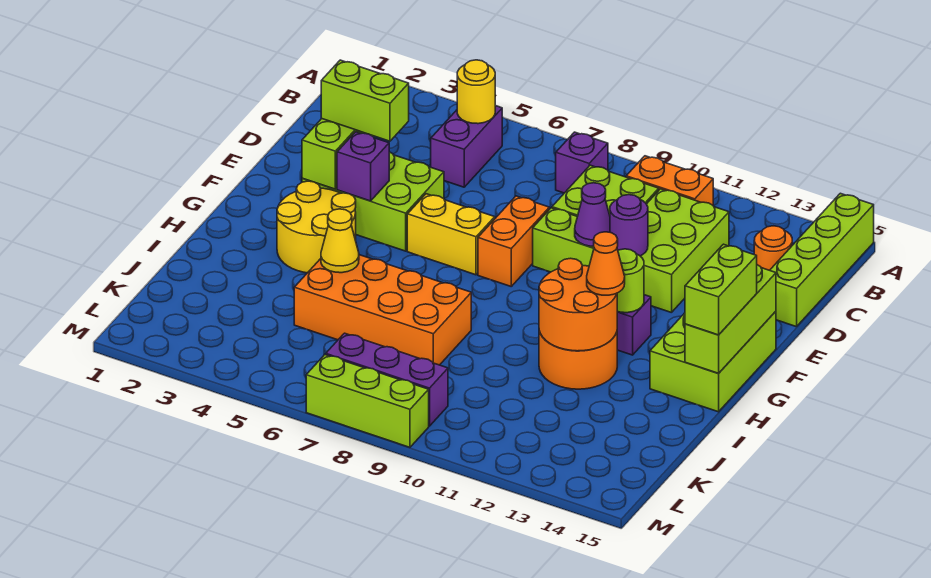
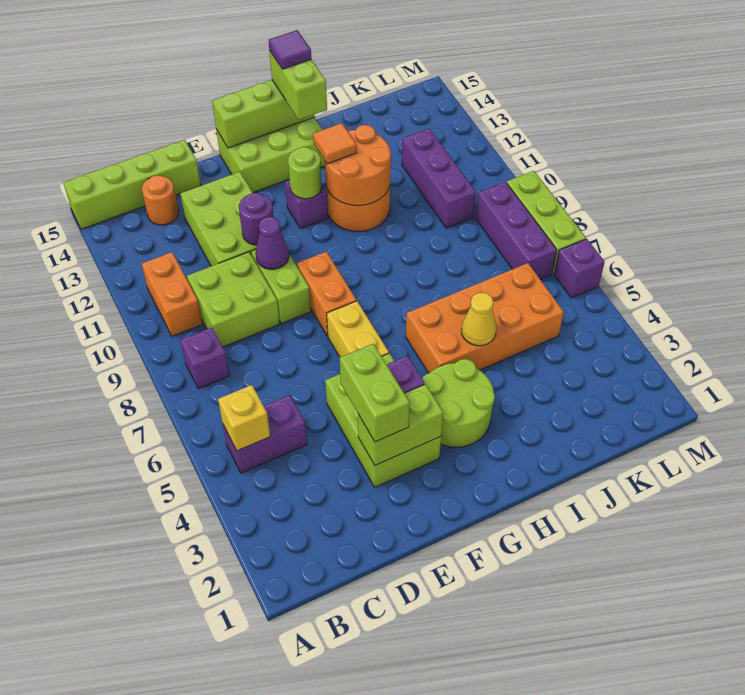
yellow 1x1 round brick [457,60,495,124] -> yellow 1x1 brick [218,385,270,451]
lime 2x3 brick [641,189,729,313] -> lime 2x3 brick turned to [180,172,257,266]
orange 1x2 brick [478,196,549,286] -> orange 1x2 brick turned to [297,251,356,336]
yellow 2x2 round brick [277,181,356,273] -> lime 2x2 round brick [422,359,495,447]
lime 1x2 brick [685,244,757,335] -> lime 1x2 brick turned to [269,50,327,120]
orange 1x1 cone [587,232,625,295] -> orange 1x1 tile [313,123,356,164]
none -> purple 1x1 tile [269,30,311,69]
orange 2x4 brick [294,255,471,365] -> orange 2x4 brick turned to [406,263,564,373]
none -> purple 1x3 brick [402,129,476,228]
none -> purple 1x1 brick [554,239,605,298]

